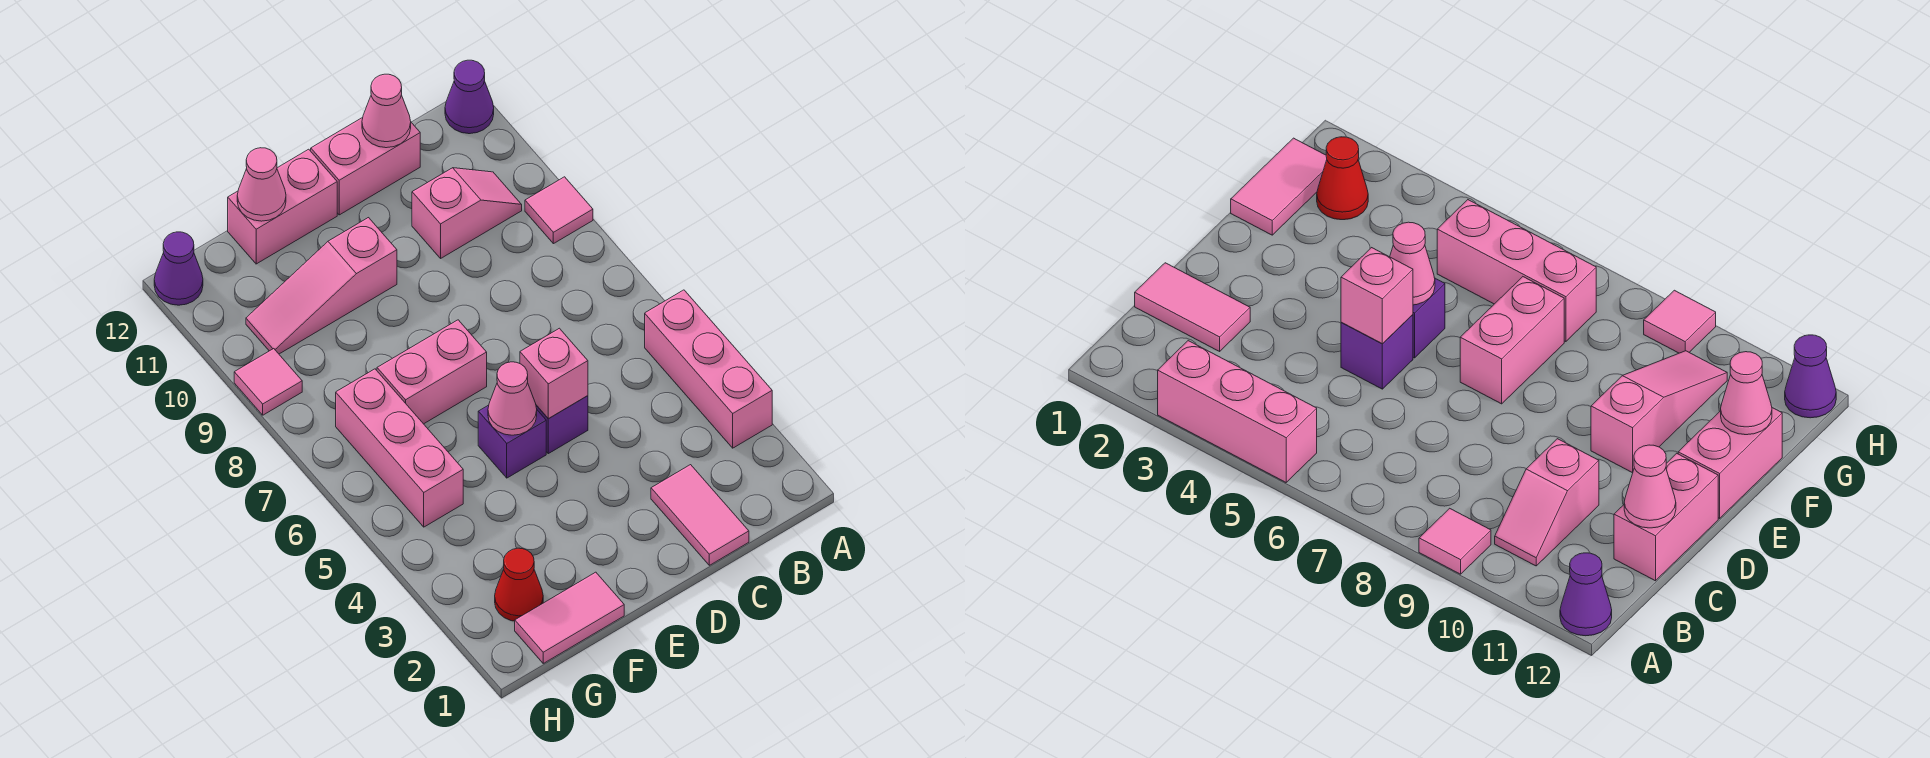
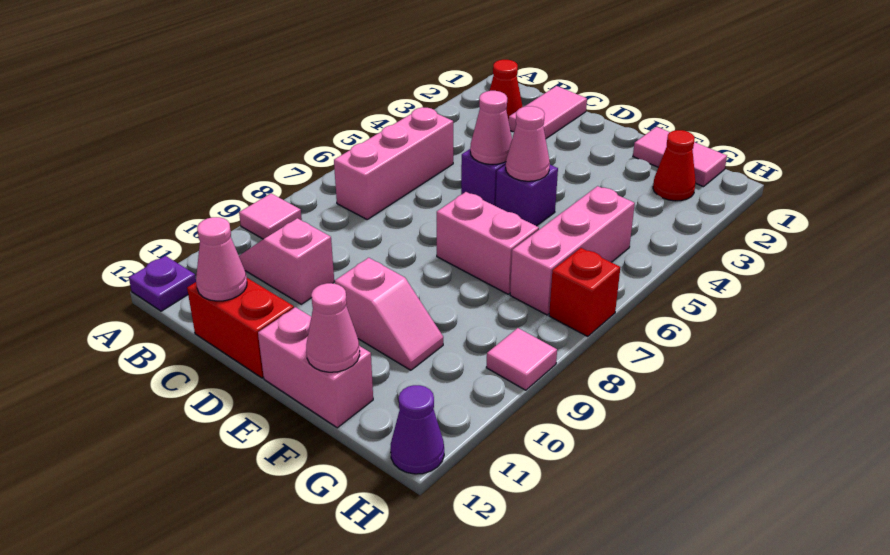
pink 1x3 brick [645,290,772,448] -> pink 1x3 brick moved to [334,107,453,219]
purple 1x1 cone [445,60,494,134] -> purple 1x1 plate [129,256,196,311]
none -> red 1x1 cone [489,60,523,121]
pink 1x2 brick [311,118,420,215] -> red 1x2 brick [187,278,294,378]
pink 1x1 brick [520,328,588,419] -> pink 1x1 cone [470,91,512,164]
pink 1x3 slope [246,218,397,354] -> pink 1x2 slope [335,258,443,370]
none -> red 1x1 brick [549,248,620,337]

